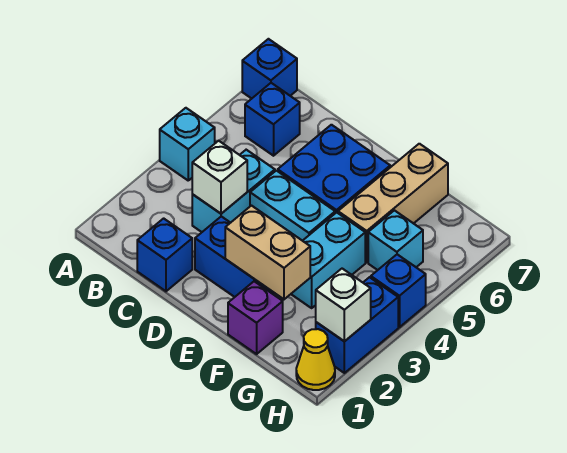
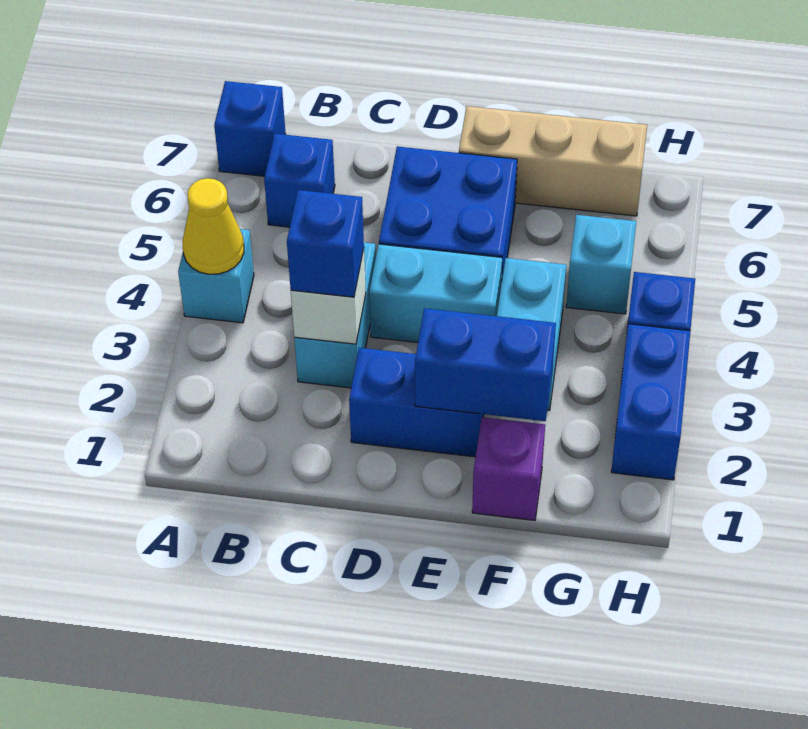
blue 1x1 brick [137,218,192,291] -> blue 1x1 brick moved to [287,190,364,297]
tan 1x2 brick [225,206,310,299] -> blue 1x2 brick [415,308,556,421]
tan 1x3 brick [338,144,448,262] -> tan 1x3 brick turned to [459,106,647,216]
yellow 1x1 cone [296,329,335,390] -> yellow 1x1 cone moved to [183,178,244,274]
white 1x1 brick [316,269,371,341] -> none

